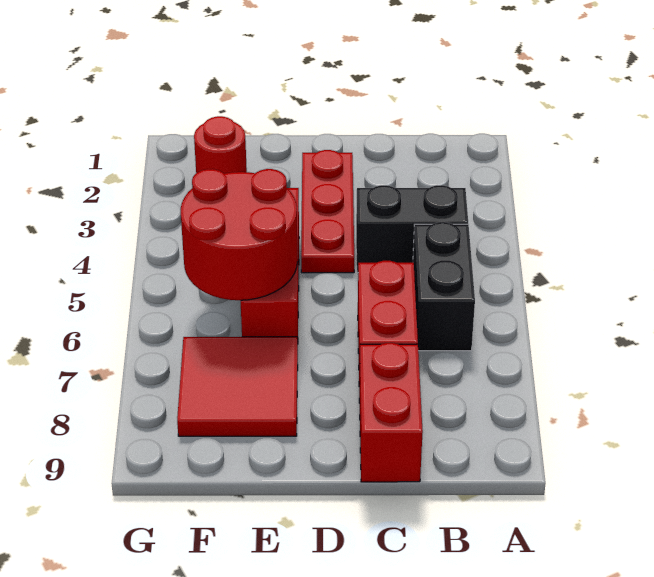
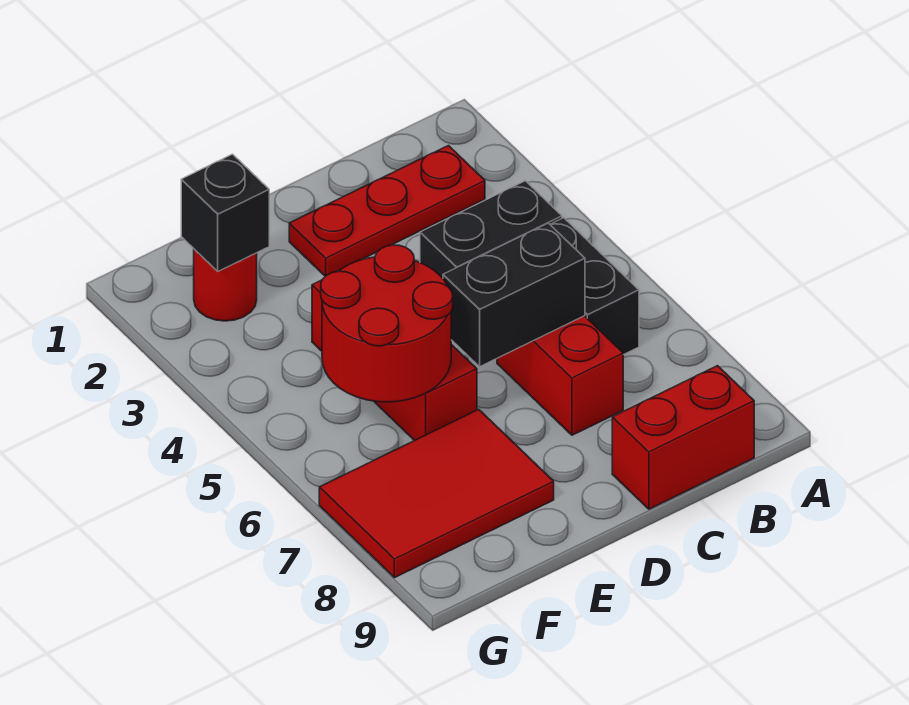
none -> black 1x2 brick [443,223,585,367]
red 1x2 brick [359,343,423,482] -> red 1x2 brick turned to [612,366,754,509]
red 1x3 plate [301,150,354,273] -> red 1x3 plate turned to [289,146,485,276]
red 2x2 tile [177,337,298,436] -> red 2x3 tile [319,409,554,578]
none -> black 1x1 brick [181,154,269,271]

